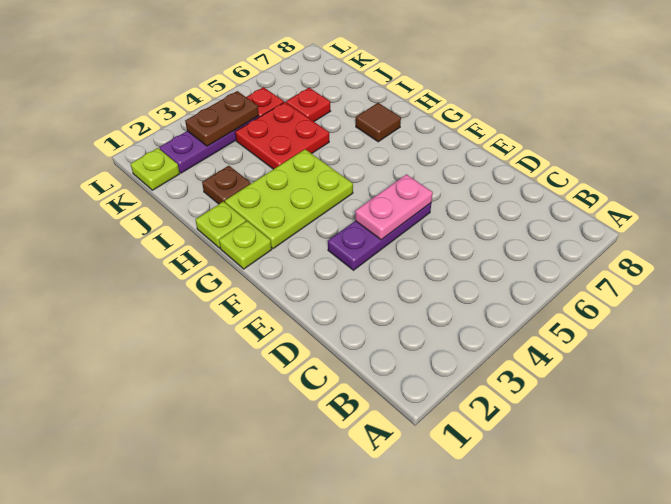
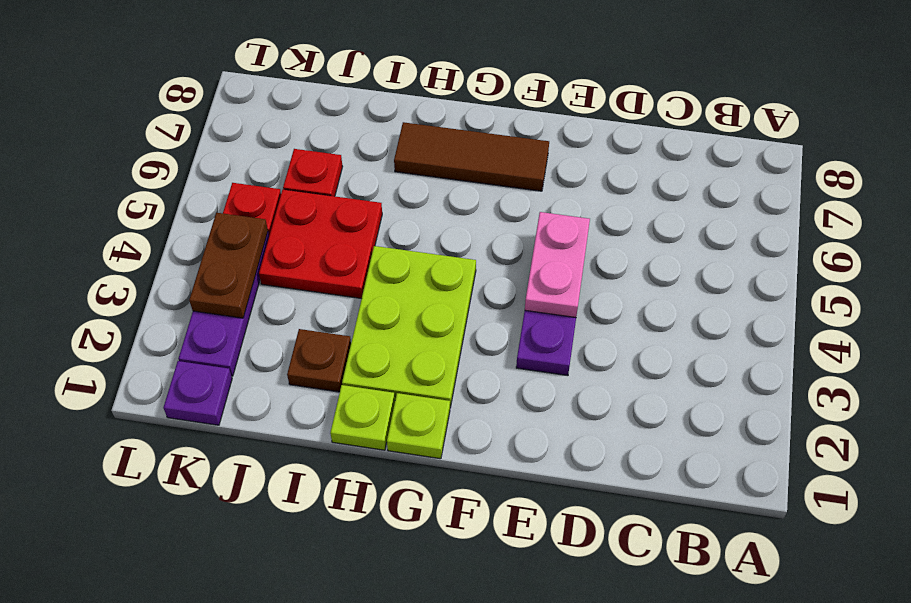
brown 1x1 tile [356,103,401,142] -> brown 1x3 tile [394,122,549,191]
lime 1x1 plate [131,148,180,190] -> purple 1x1 plate [163,361,232,425]

